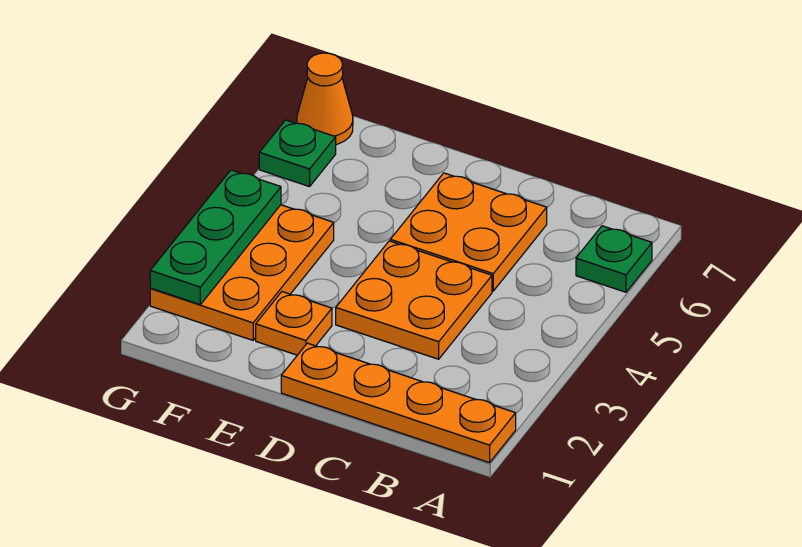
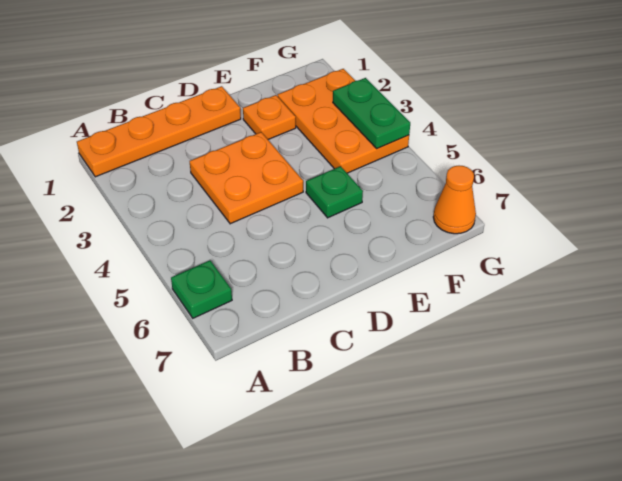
orange 2x2 plate [390,173,547,291] -> none
green 1x3 plate [150,170,281,304] -> green 1x2 plate [333,78,410,149]
green 1x1 plate [259,120,336,187] -> green 1x1 plate moved to [306,166,363,218]

